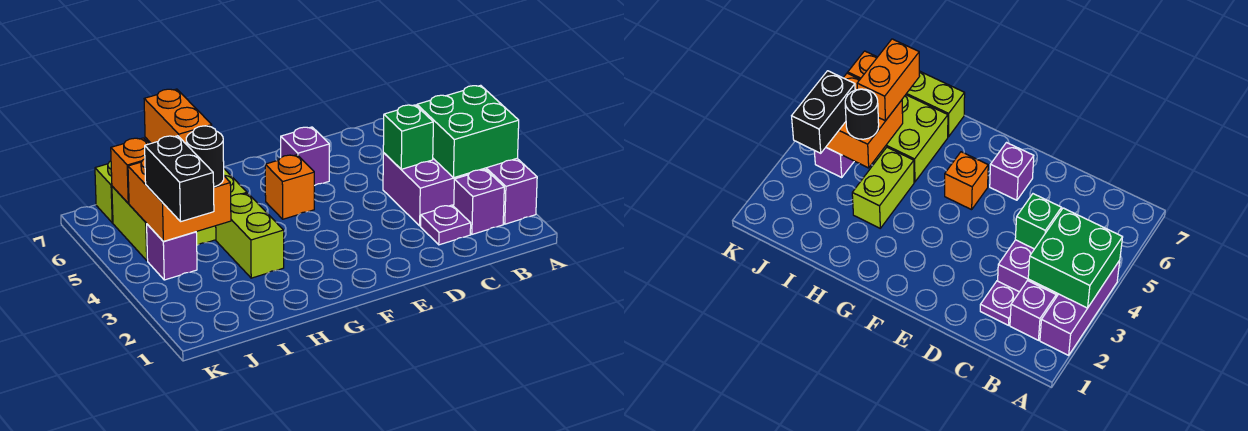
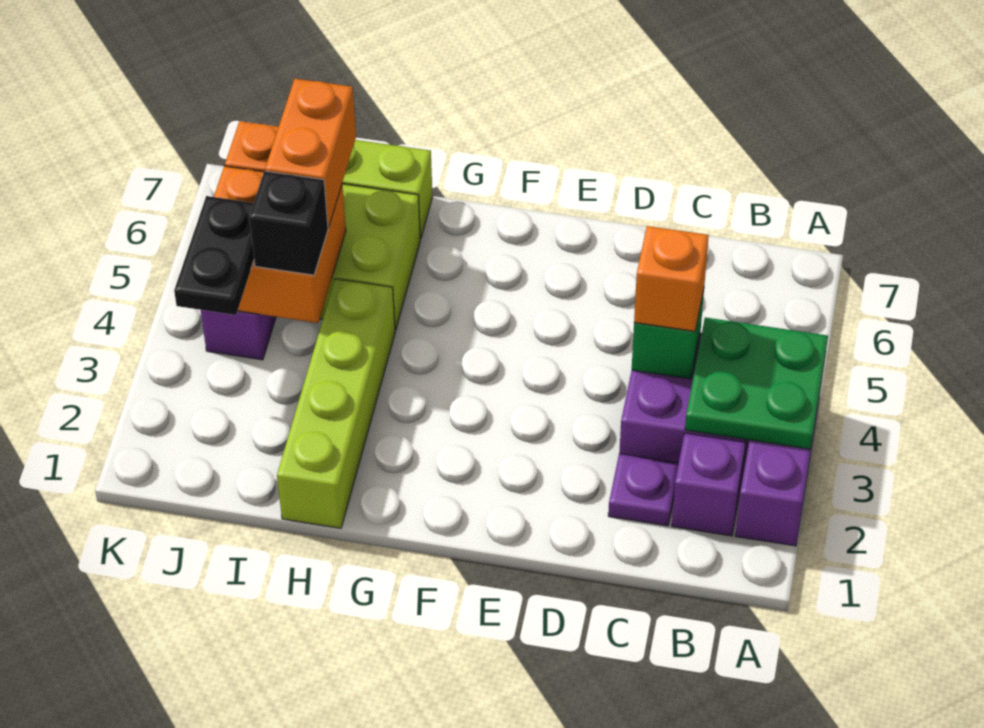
green 2x2 brick [417,85,519,178] -> green 2x2 plate [685,317,828,449]
purple 1x1 brick [281,127,329,186] -> none
orange 1x1 brick [265,155,314,219] -> orange 1x1 brick moved to [634,226,709,331]
lime 1x2 brick [216,193,284,278] -> lime 1x4 brick [277,279,395,528]
black 1x1 round brick [186,126,224,187] -> black 1x1 brick [249,171,328,275]
black 1x2 brick [145,136,214,221] -> black 1x2 plate [174,196,254,315]

